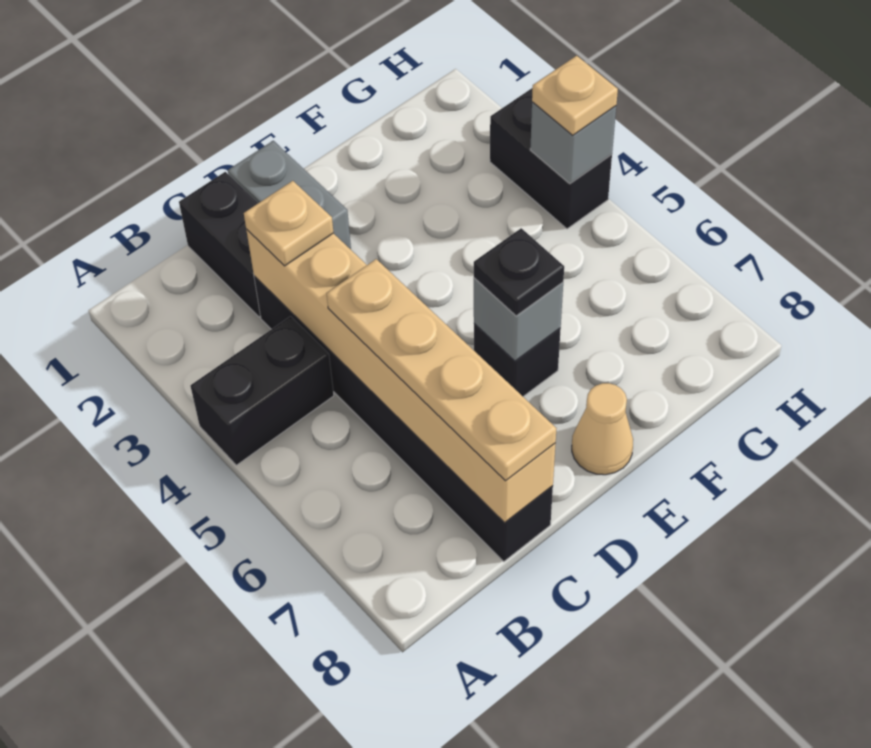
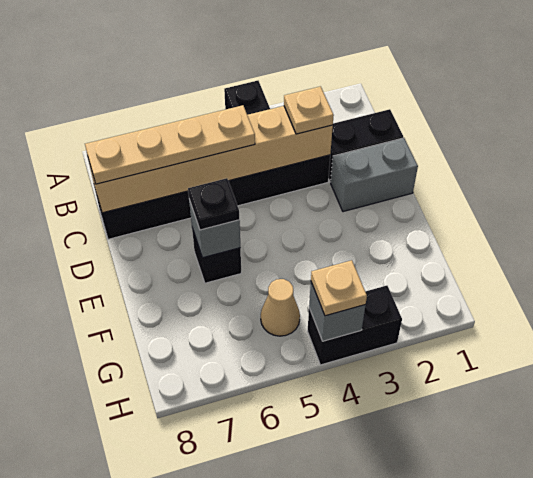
tan 1x1 cone [572,383,633,475] -> tan 1x1 cone moved to [261,279,300,336]

